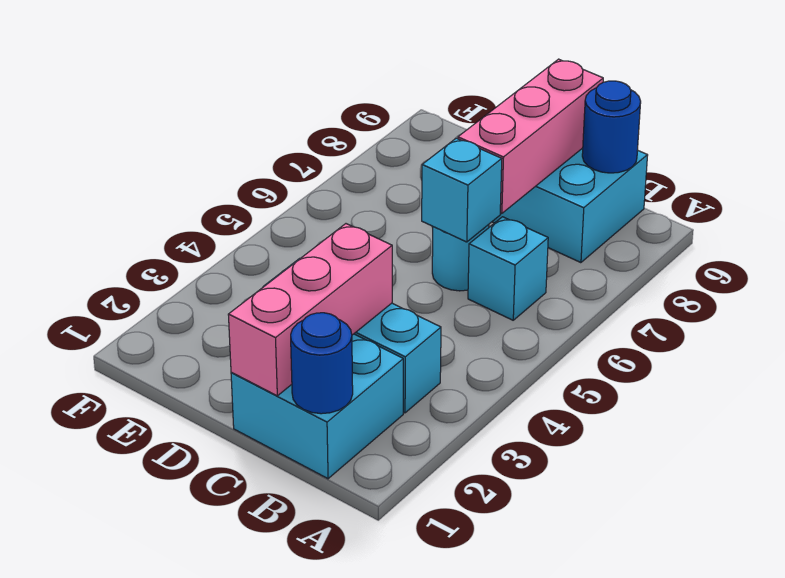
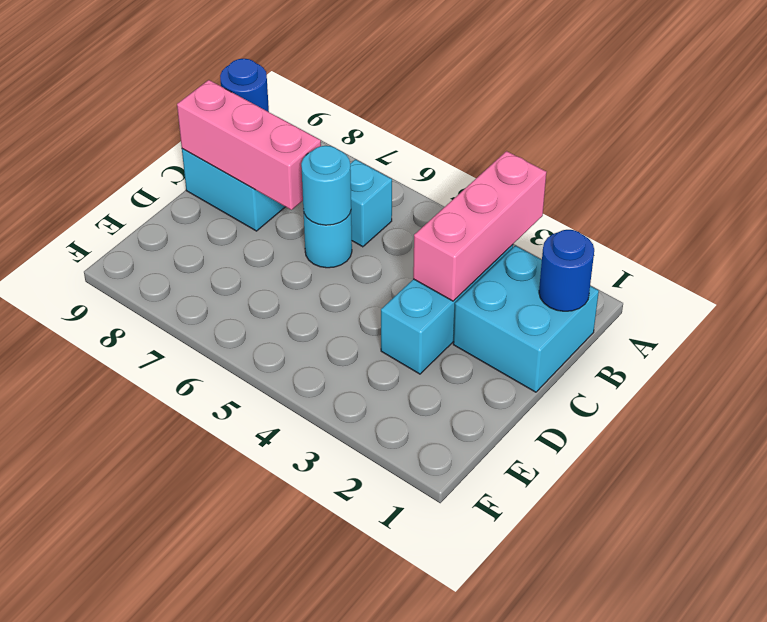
pink 1x3 brick [228,224,392,396] -> pink 1x3 brick turned to [413,151,546,301]
cyan 1x1 brick [422,138,502,242] -> cyan 1x1 round brick [301,146,351,225]

